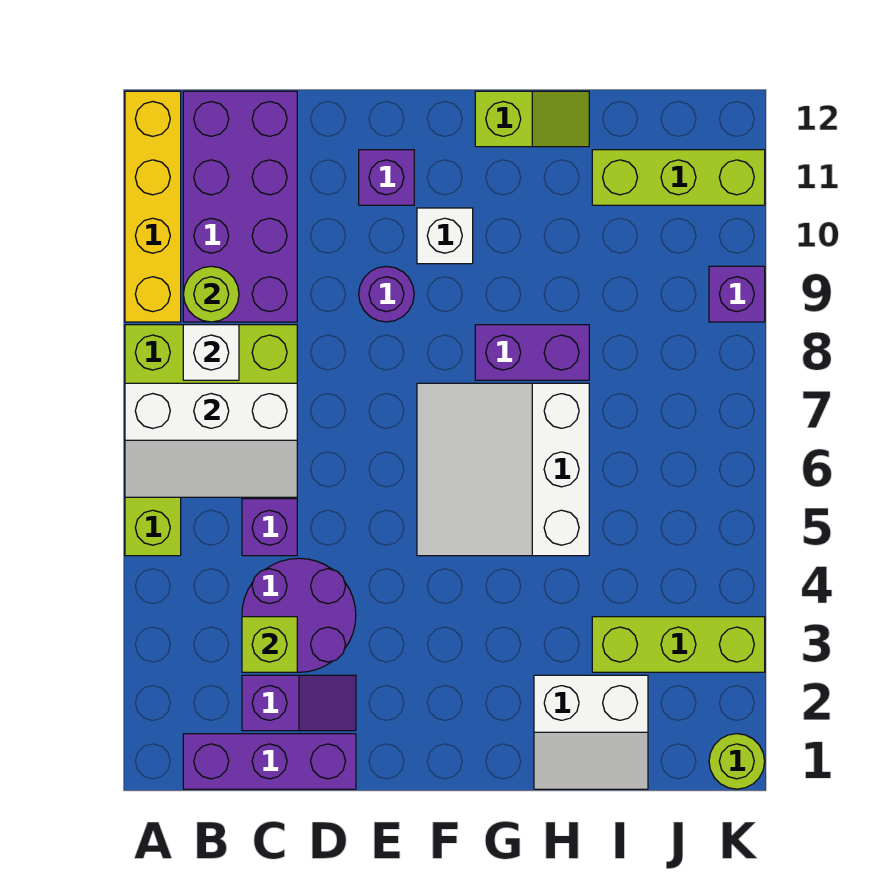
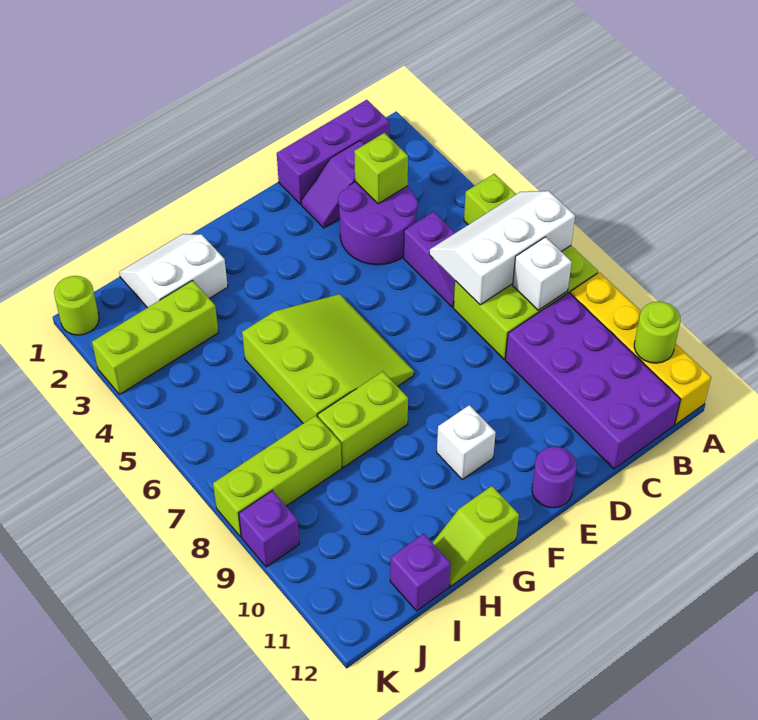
lime 1x1 round brick [183,266,239,322] -> lime 1x1 round brick moved to [634,302,680,363]
purple 1x1 round brick [359,266,414,322] -> purple 1x1 round brick moved to [532,447,577,508]
purple 1x1 brick [359,150,414,205] -> purple 1x1 brick moved to [390,534,451,611]
white 3x3 slope [417,383,589,556] -> lime 3x3 slope [242,294,414,423]
purple 1x2 brick [475,325,589,380] -> lime 1x2 brick [318,372,408,467]
lime 1x3 brick [592,150,765,205] -> lime 1x3 brick moved to [213,416,342,537]

